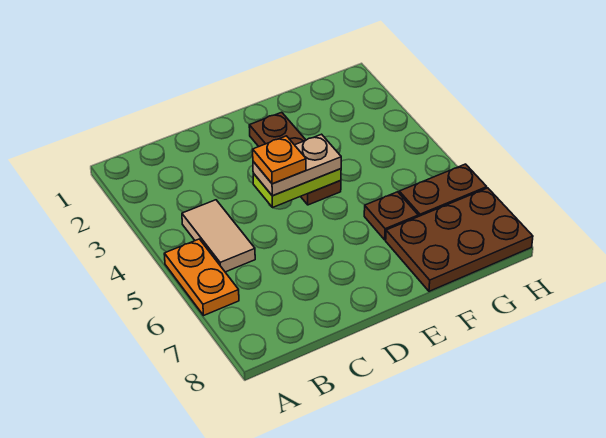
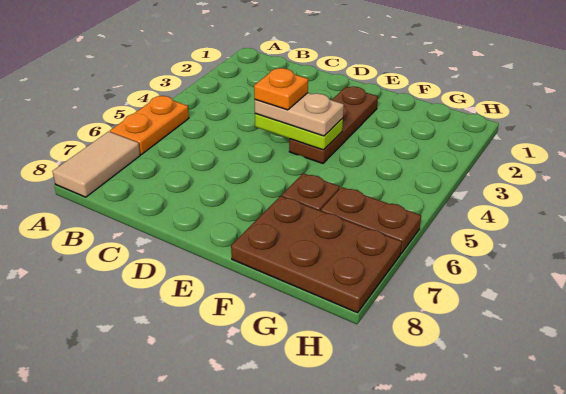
tan 1x2 tile [182,200,255,272] -> tan 1x2 tile moved to [52,131,140,197]

